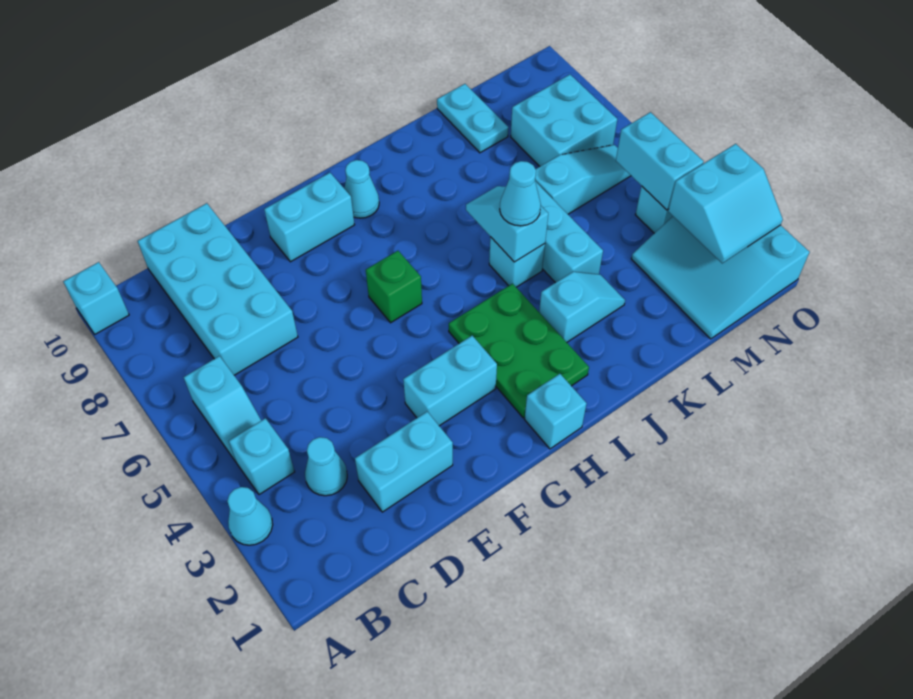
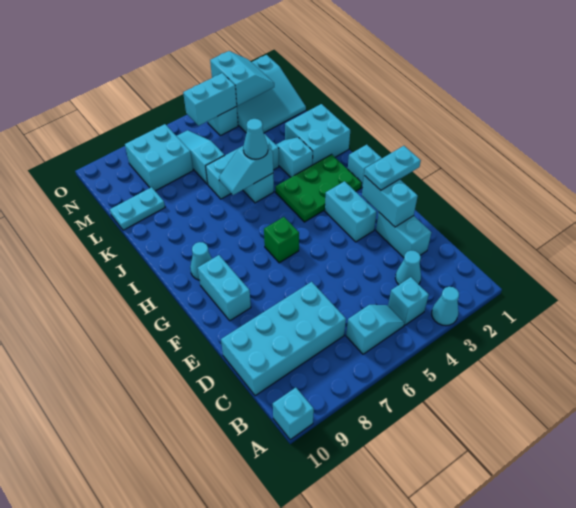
none -> cyan 1x2 brick [362,176,418,227]
none -> cyan 1x2 plate [364,146,421,190]
none -> cyan 2x2 brick [285,104,350,165]

